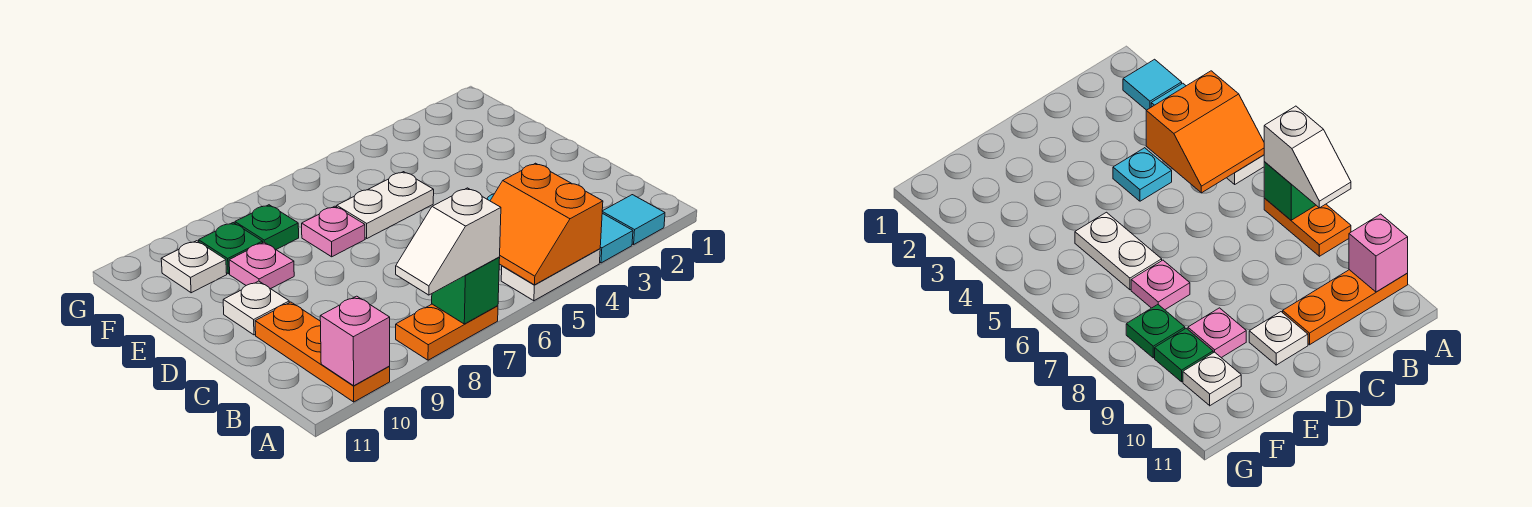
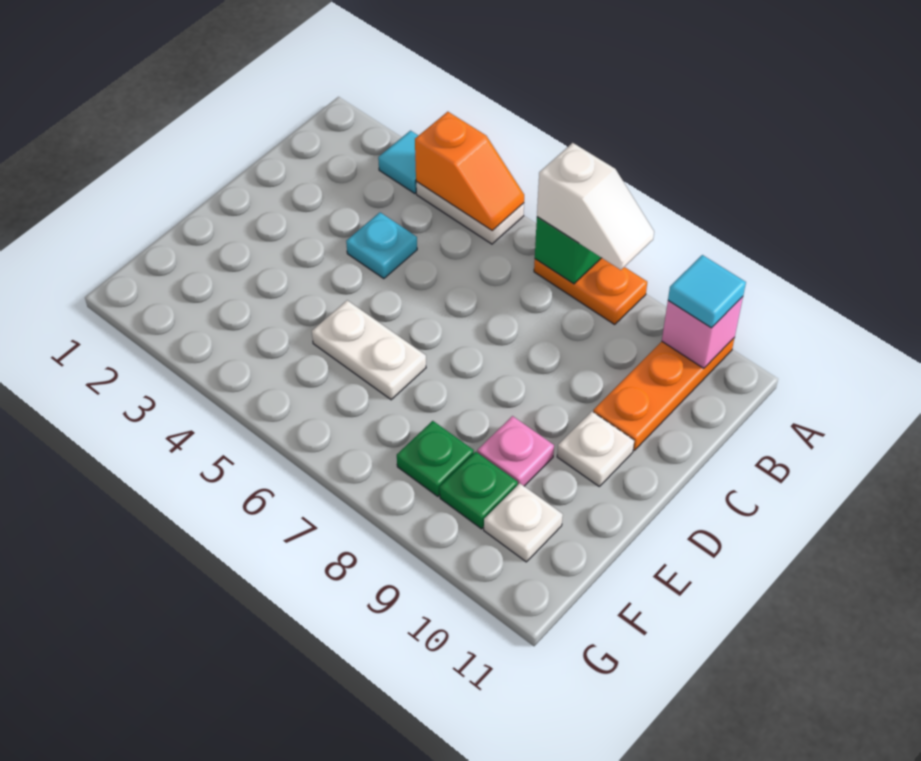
cyan 1x1 tile [602,195,665,245] -> cyan 1x1 tile moved to [668,255,746,328]
orange 2x2 slope [490,163,603,285] -> orange 1x2 slope [415,112,524,231]
pink 1x1 plate [302,206,365,257] -> none

